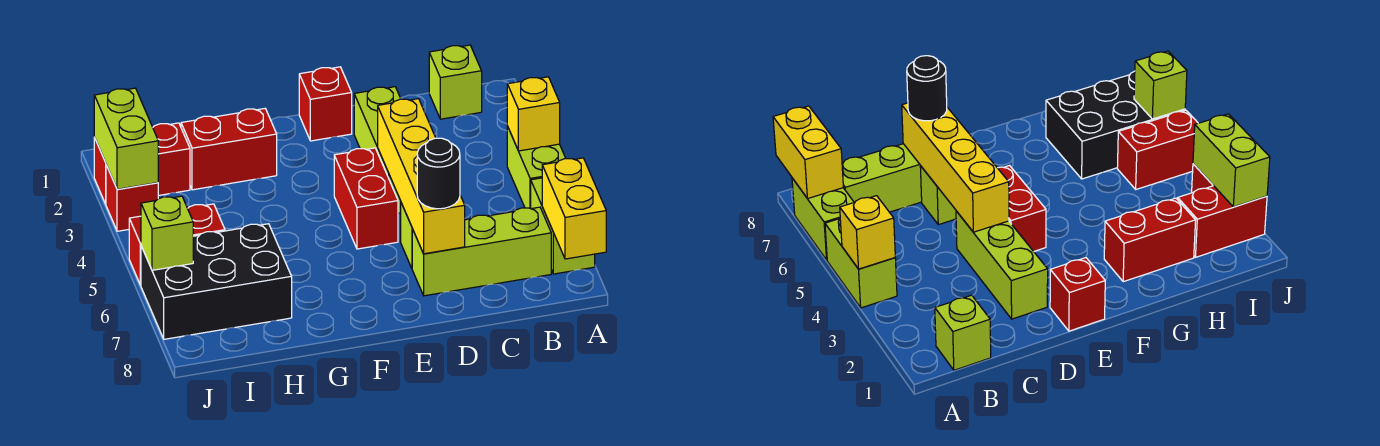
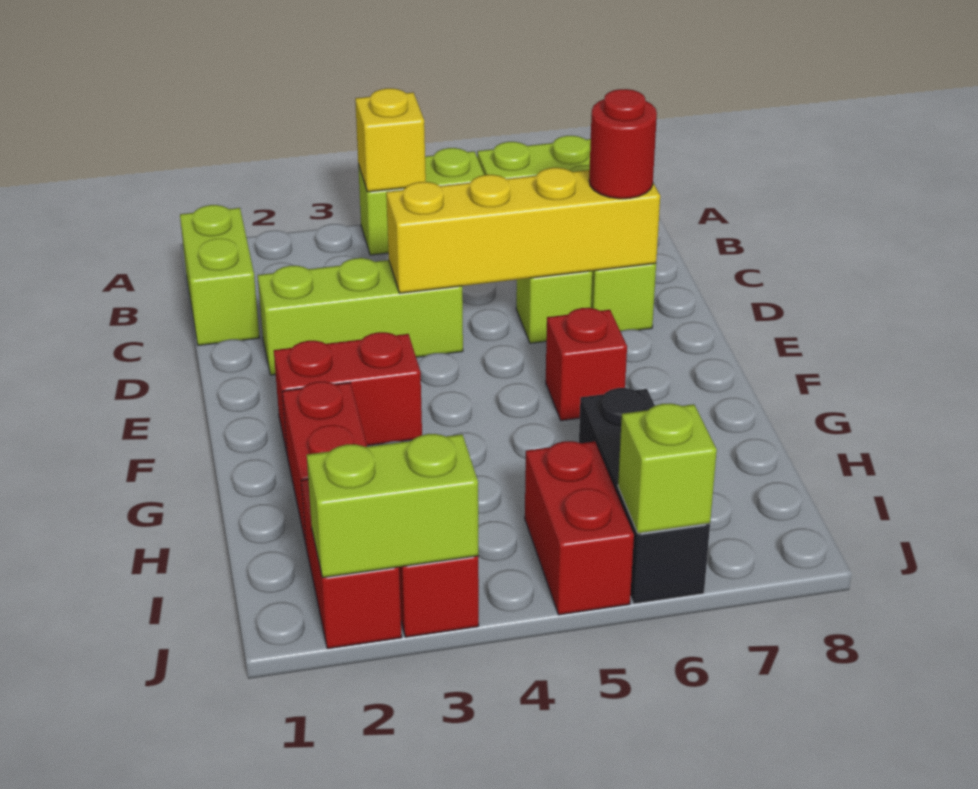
yellow 1x2 brick [542,158,606,259] -> none
lime 1x1 brick [429,45,482,119] -> lime 1x2 brick [180,205,259,346]
black 1x1 round brick [417,138,460,209] -> red 1x1 round brick [589,89,657,199]
red 1x1 brick [299,67,352,141] -> red 1x1 brick moved to [546,308,627,421]
red 1x2 brick [334,148,398,249] -> red 1x2 brick moved to [274,332,422,453]
black 2x3 brick [141,224,292,339] -> black 1x3 brick [579,388,710,604]

